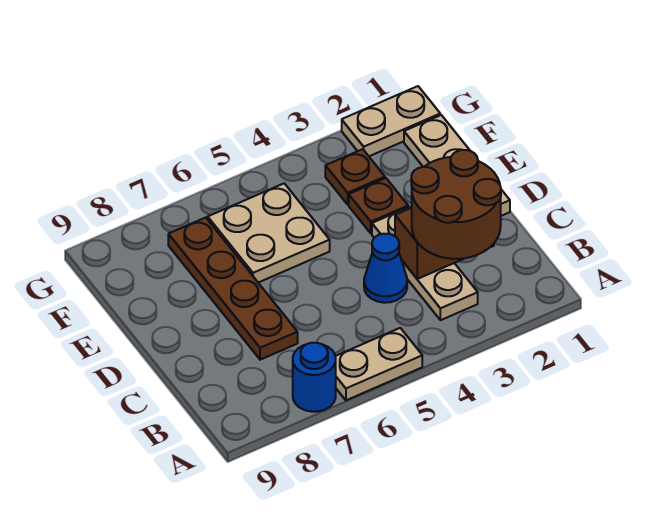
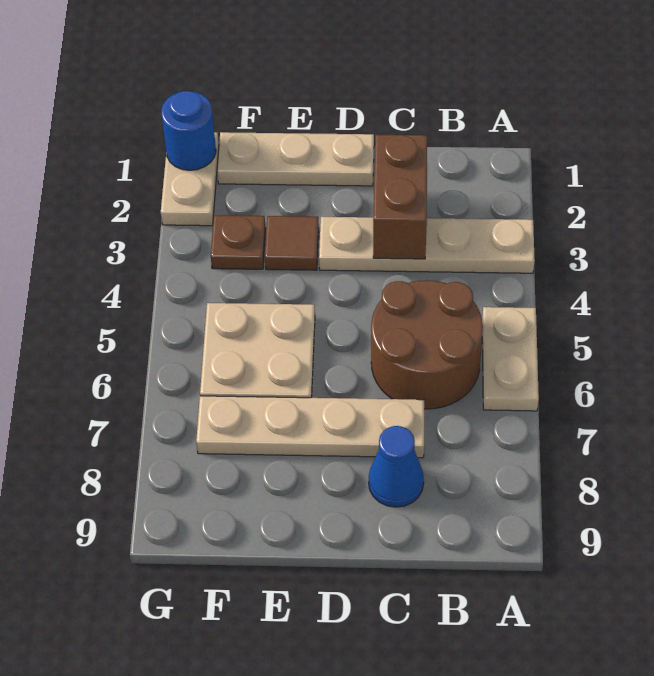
blue 1x1 round brick [293,343,336,412] -> blue 1x1 round brick moved to [161,91,216,170]
brown 2x2 round brick [411,150,501,259] -> brown 2x2 round brick moved to [371,280,483,409]
tan 1x3 plate [372,207,478,320] -> tan 1x4 plate [319,217,535,273]
blue 1x1 cone [364,234,407,303] -> blue 1x1 cone moved to [369,426,424,507]
brown 1x4 plate [168,218,298,360] -> tan 1x4 plate [196,396,424,458]
brown 1x1 plate [349,178,408,233] -> brown 1x1 tile [265,216,319,270]

